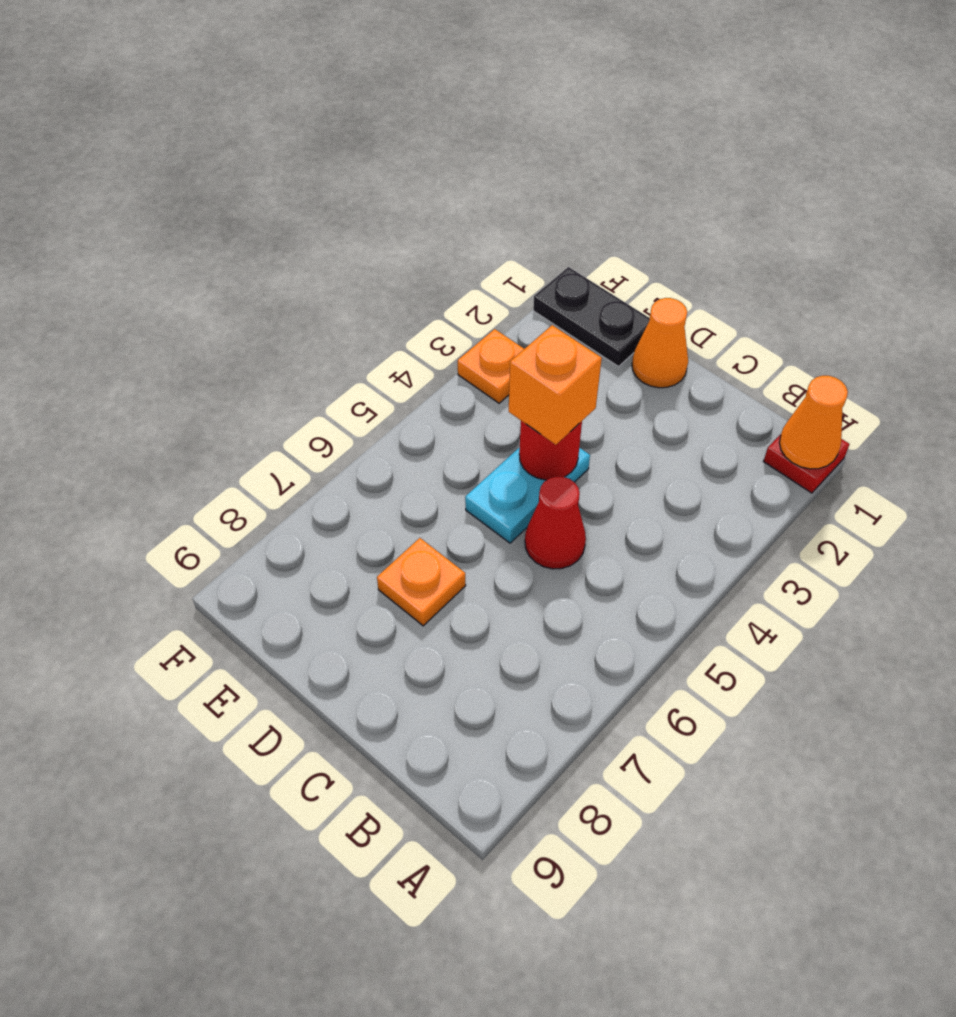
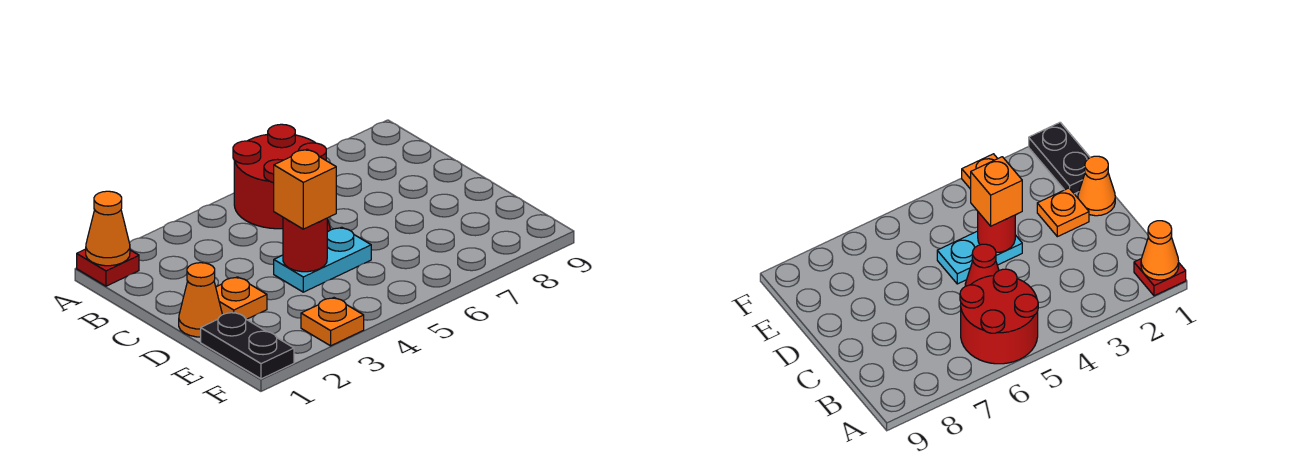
none -> red 2x2 round brick [233,124,326,229]
orange 1x1 plate [377,538,466,626] -> orange 1x1 plate moved to [216,277,267,319]

